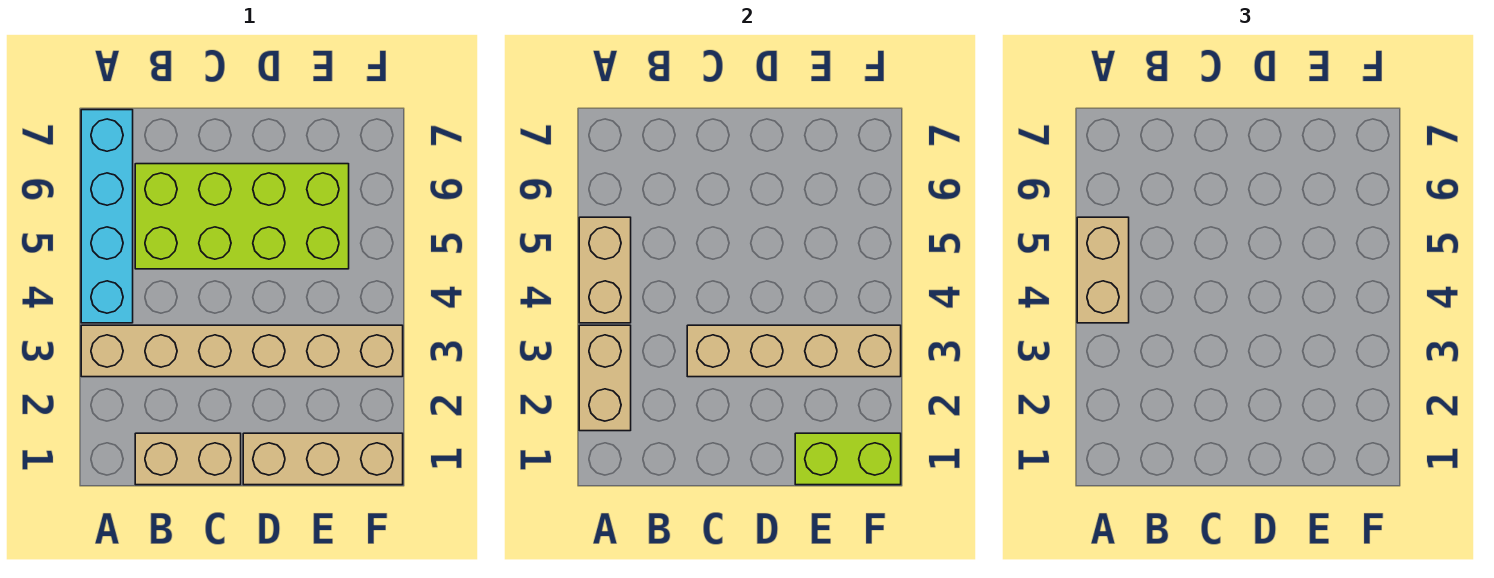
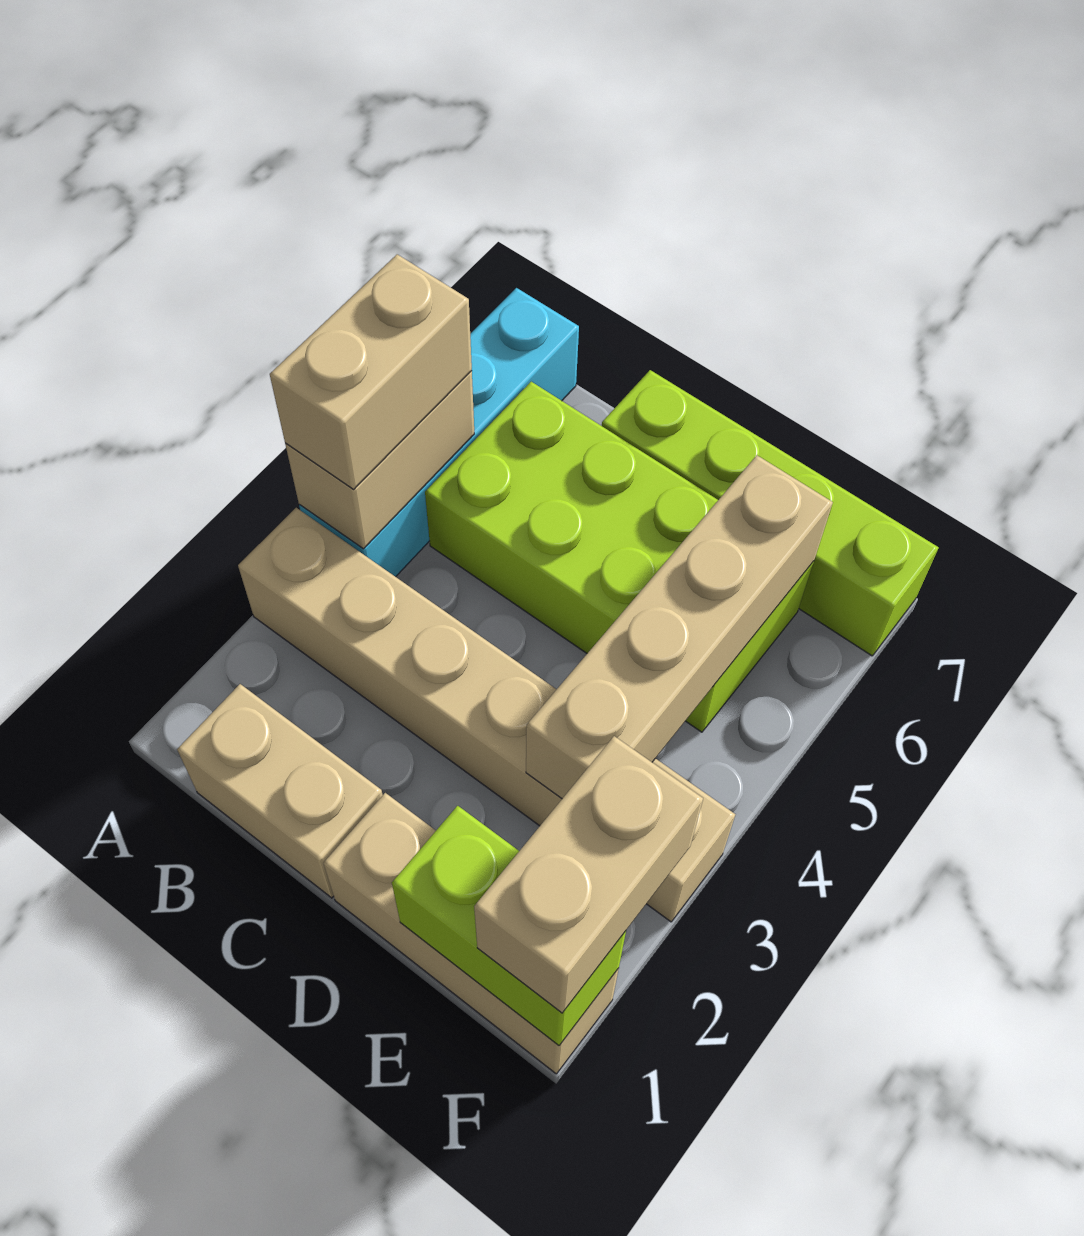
tan 1x2 brick [579,325,631,431] -> tan 1x2 brick moved to [474,736,703,1013]
tan 1x4 brick [687,325,901,377] -> tan 1x4 brick turned to [526,455,833,799]
none -> lime 1x4 brick [602,370,939,656]

